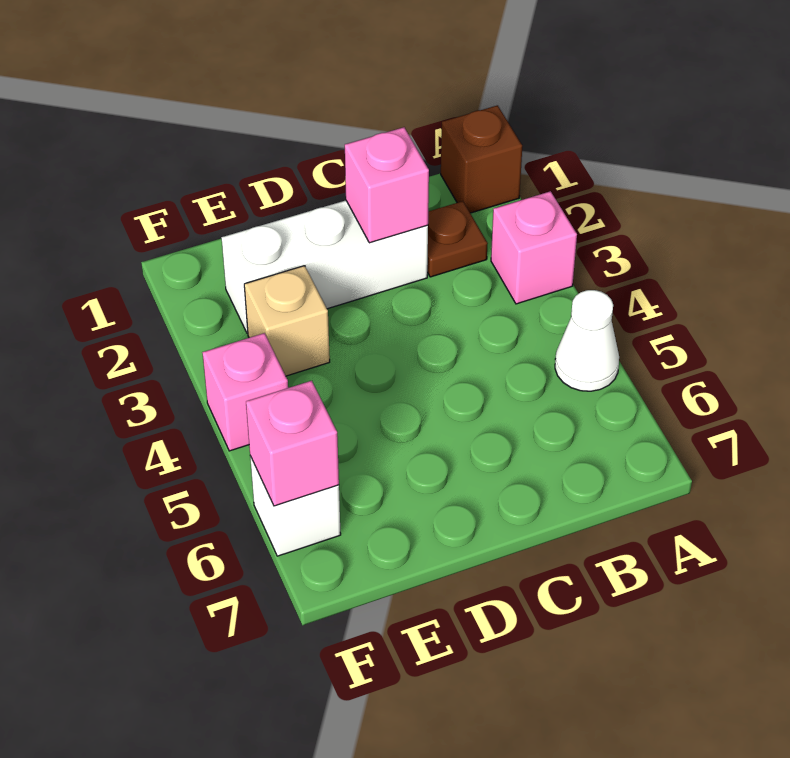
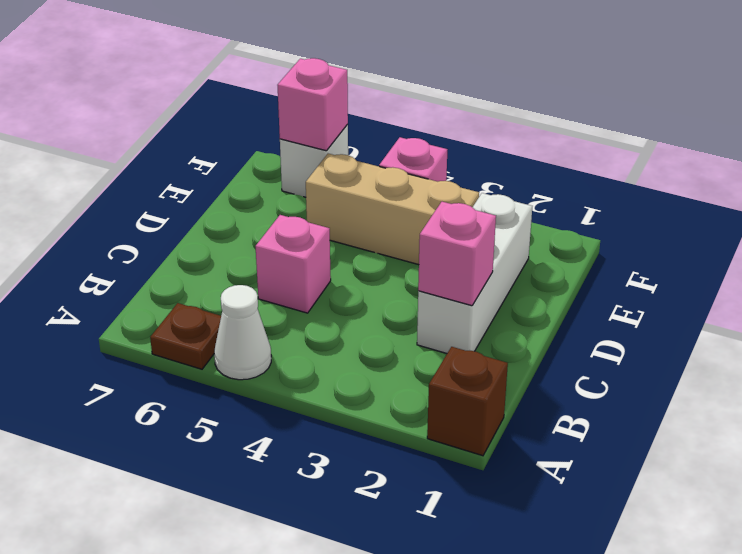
pink 1x1 brick [491,191,577,304] -> pink 1x1 brick moved to [255,215,331,313]
brown 1x1 plate [427,201,488,277] -> brown 1x1 plate moved to [150,303,221,369]
tan 1x1 brick [244,266,330,376] -> tan 1x3 brick [306,154,479,265]

